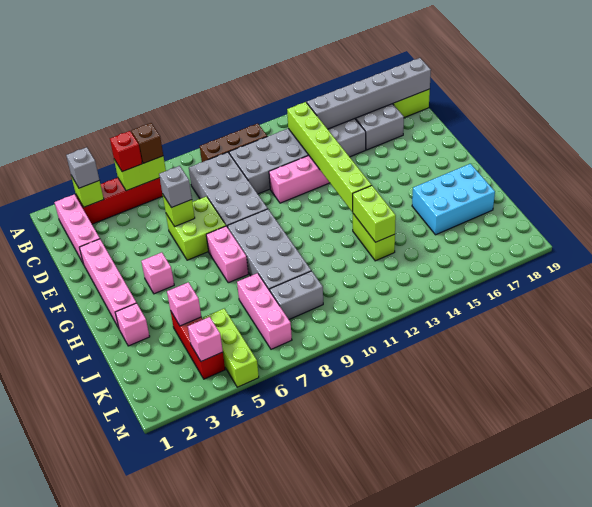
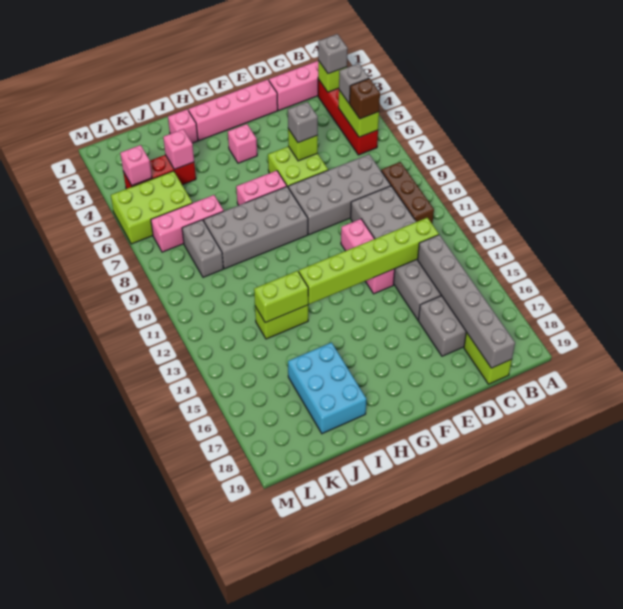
red 1x1 brick [110,131,142,172] -> grey 1x1 brick [339,63,369,104]
lime 1x3 brick [203,309,259,387] -> lime 2x3 brick [111,171,192,244]

